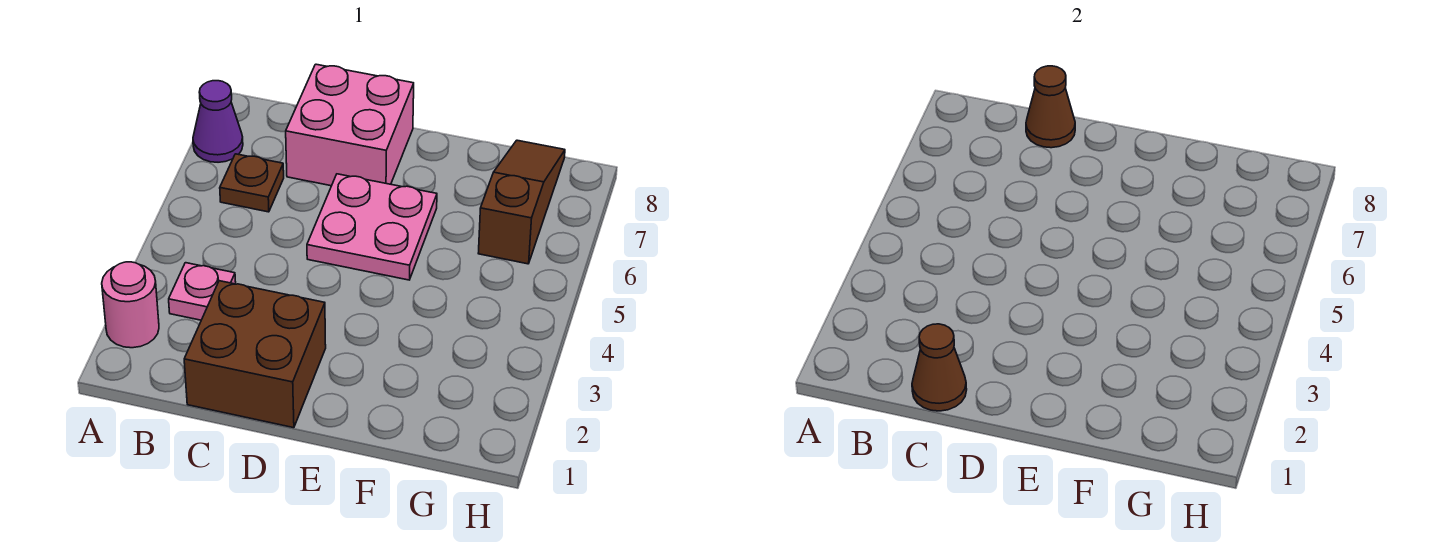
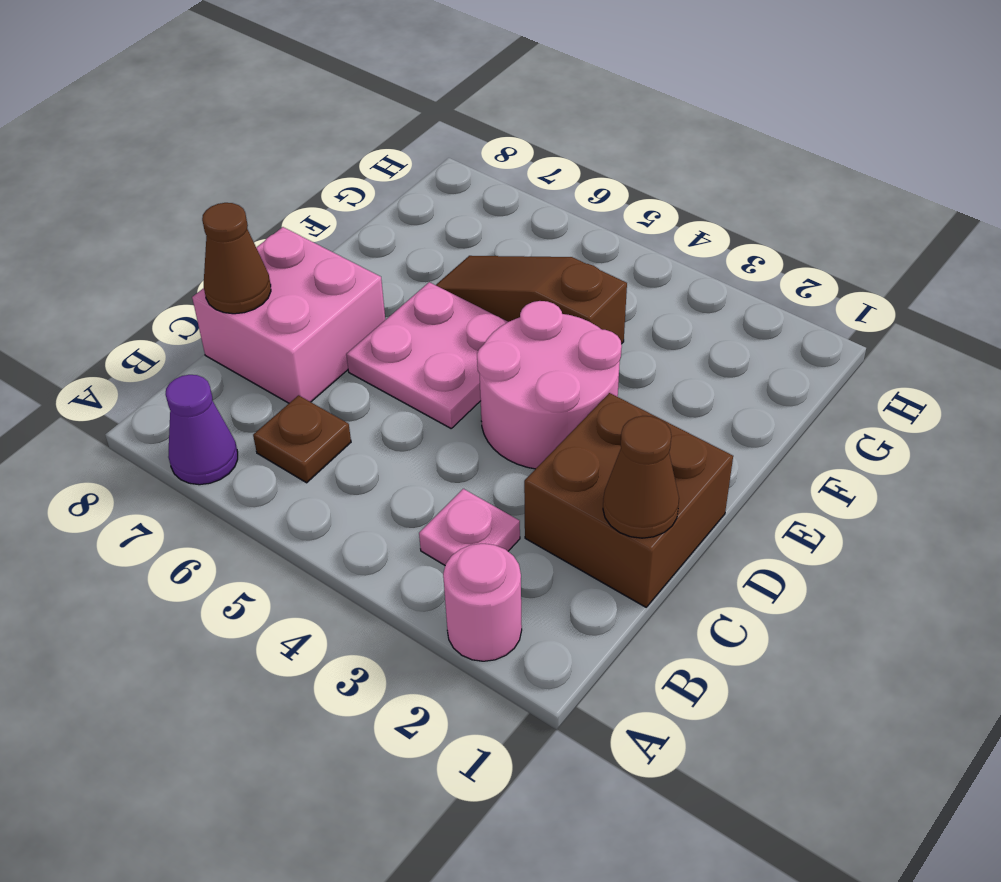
none -> pink 2x2 round brick [477,301,622,469]
brown 1x3 slope [478,140,565,264] -> brown 1x3 slope moved to [436,256,627,344]

